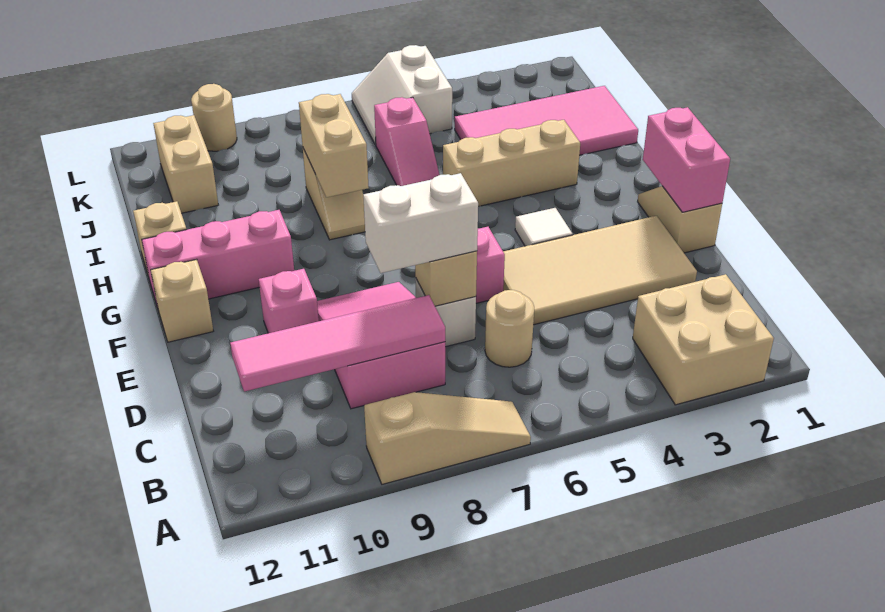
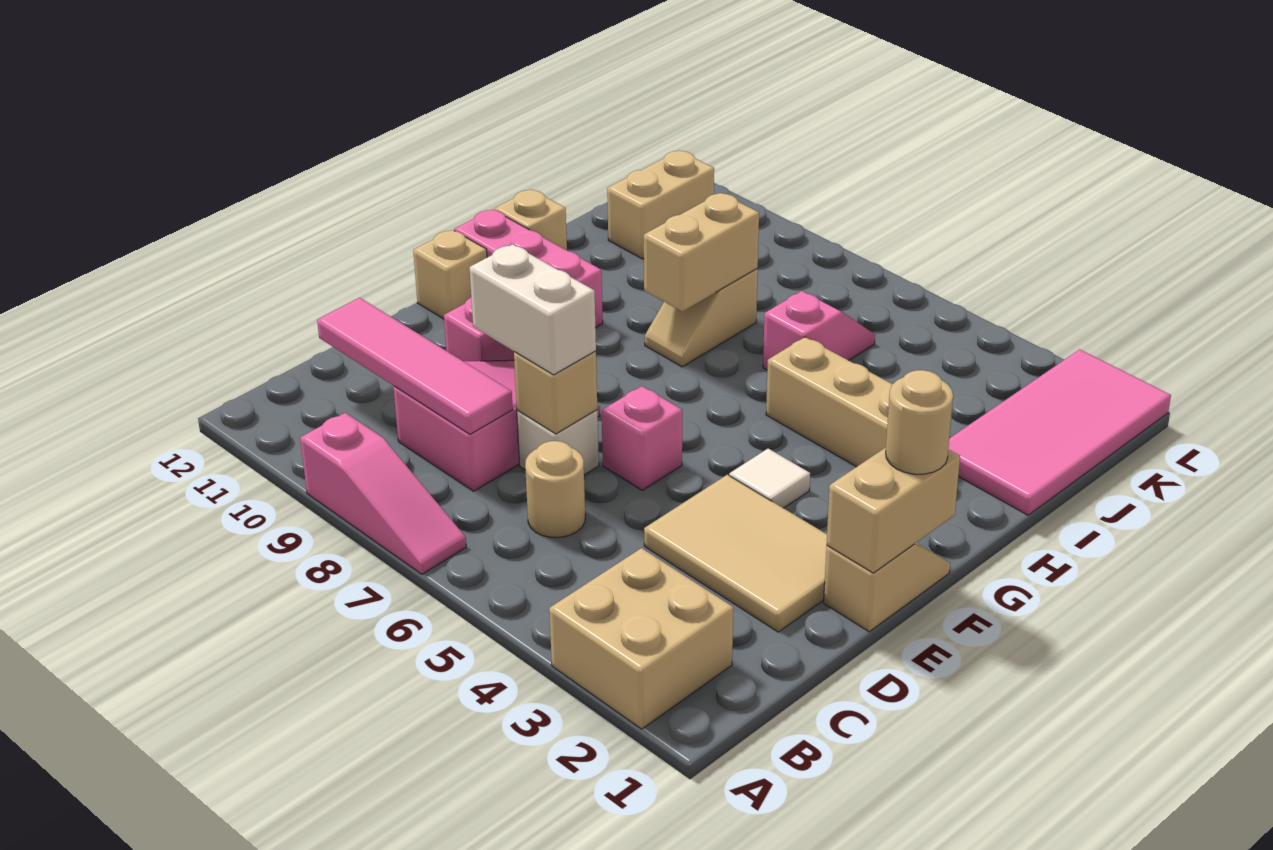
tan 1x3 slope [364,392,531,484] -> pink 1x3 slope [300,413,466,574]
tan 2x4 tile [503,216,697,325] -> tan 2x3 tile [644,475,827,632]
pink 1x2 brick [643,107,730,212] -> tan 1x2 brick [827,448,960,573]
pink 2x4 tile [455,86,638,155] -> pink 2x4 tile turned to [948,349,1171,515]
pink 1x2 slope [374,97,439,186] -> pink 1x2 slope turned to [763,291,875,370]
white 2x2 slope [352,45,452,145] -> none
tan 1x1 round brick [191,84,237,151] -> tan 1x1 round brick moved to [886,370,953,474]

